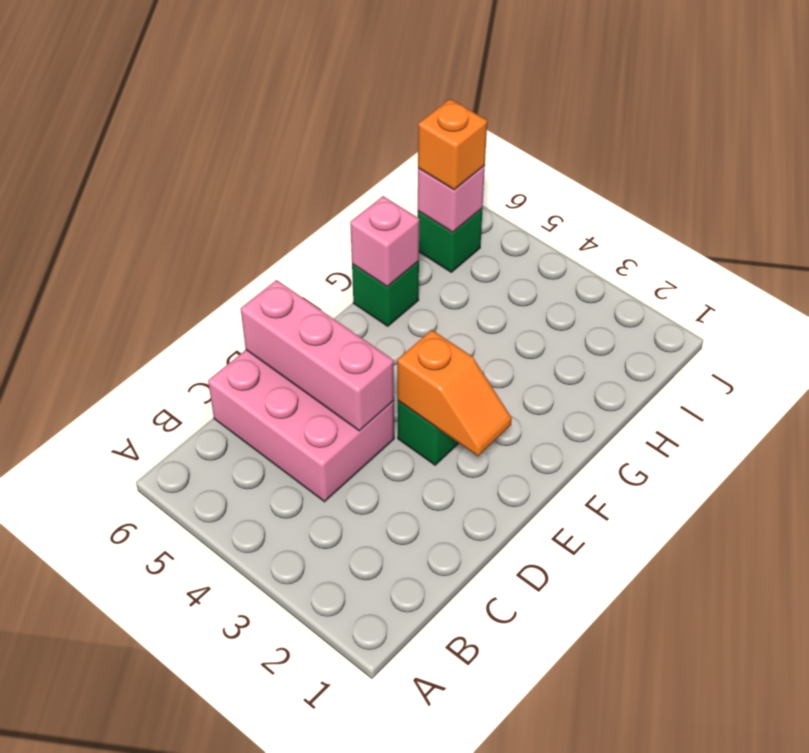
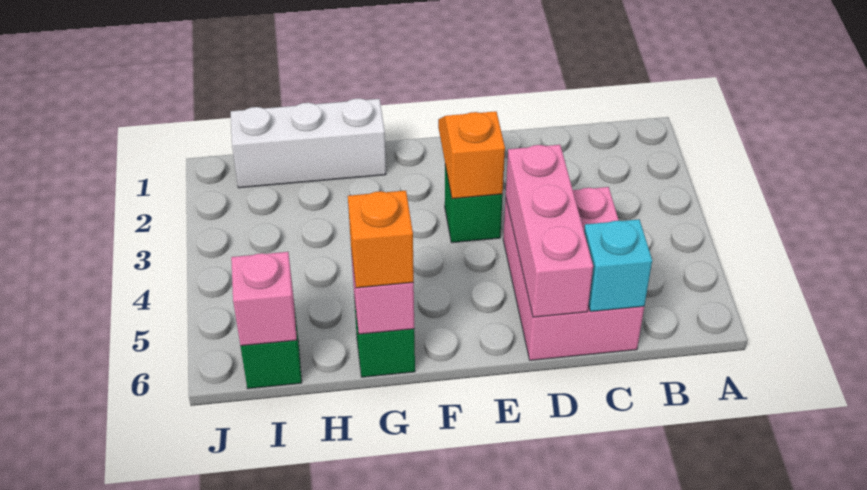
none -> cyan 1x1 brick [584,219,652,312]
none -> white 1x3 brick [231,98,386,188]
orange 1x1 brick [418,99,487,190] -> orange 1x1 brick moved to [348,191,414,288]

